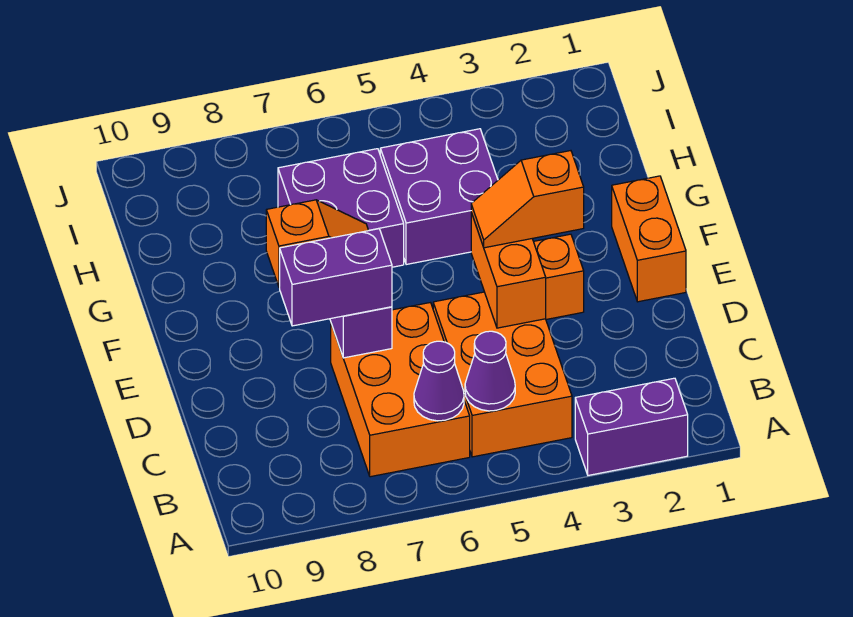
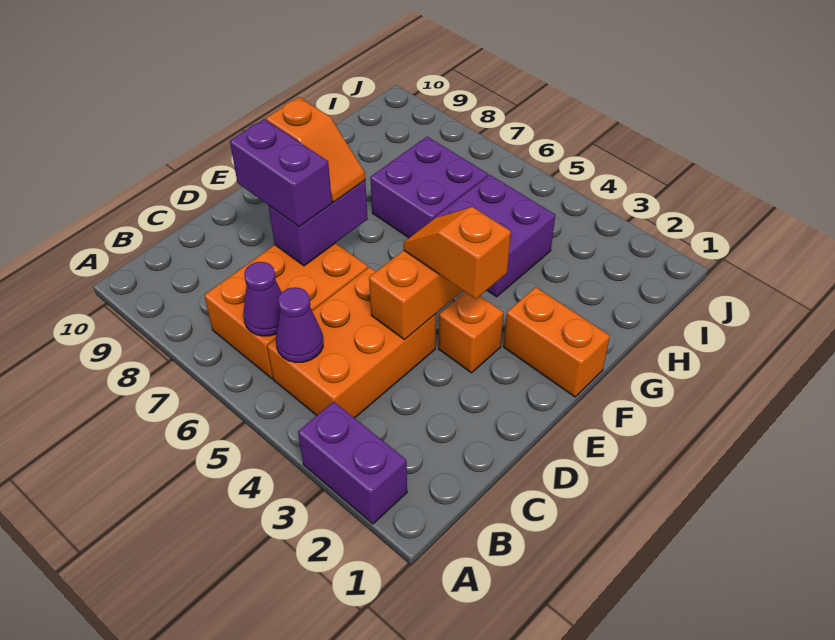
orange 1x2 brick [612,176,686,302] -> orange 1x2 brick turned to [504,287,610,397]

